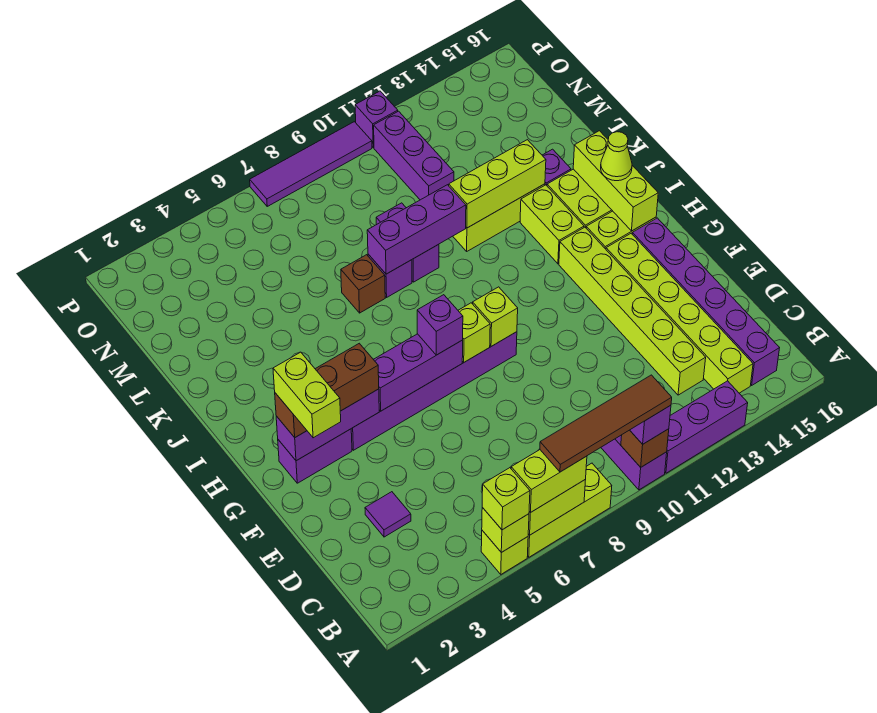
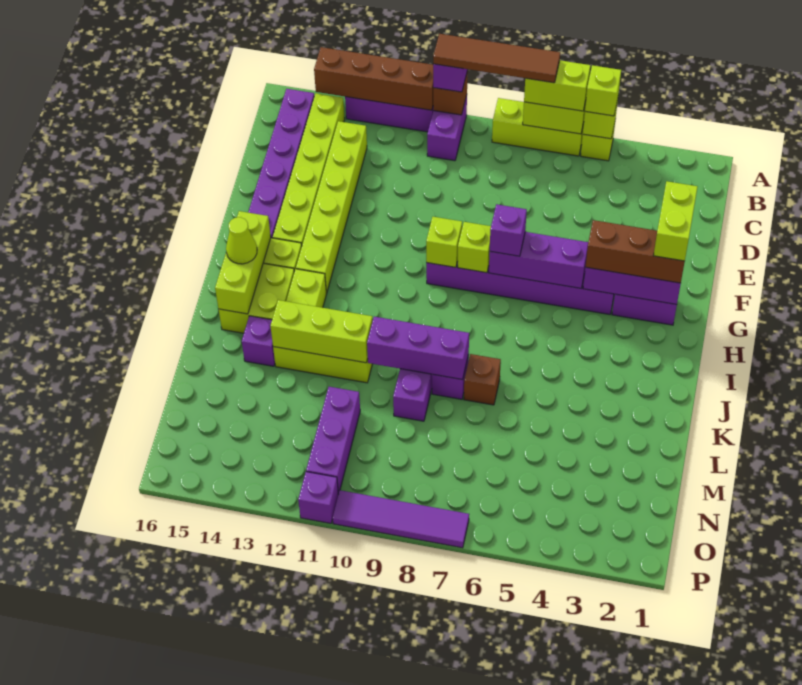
none -> brown 1x4 brick [314,47,433,110]
purple 1x1 tile [365,492,411,537] -> none

